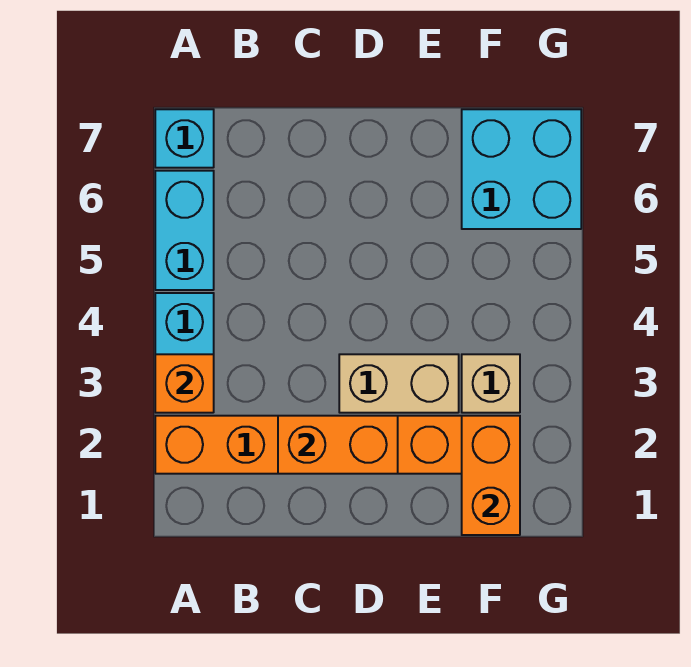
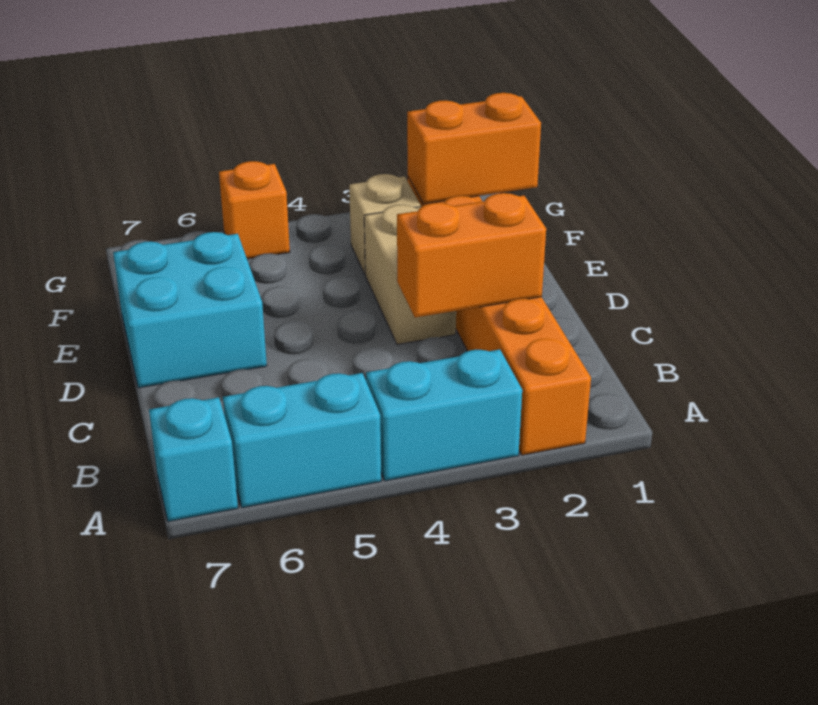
orange 1x1 brick [155,354,214,413] -> orange 1x1 brick moved to [219,161,290,259]
orange 1x2 brick [278,416,398,474] -> orange 1x2 brick turned to [397,193,546,318]
cyan 2x2 brick [462,109,581,229] -> cyan 2x2 brick moved to [113,232,267,388]

